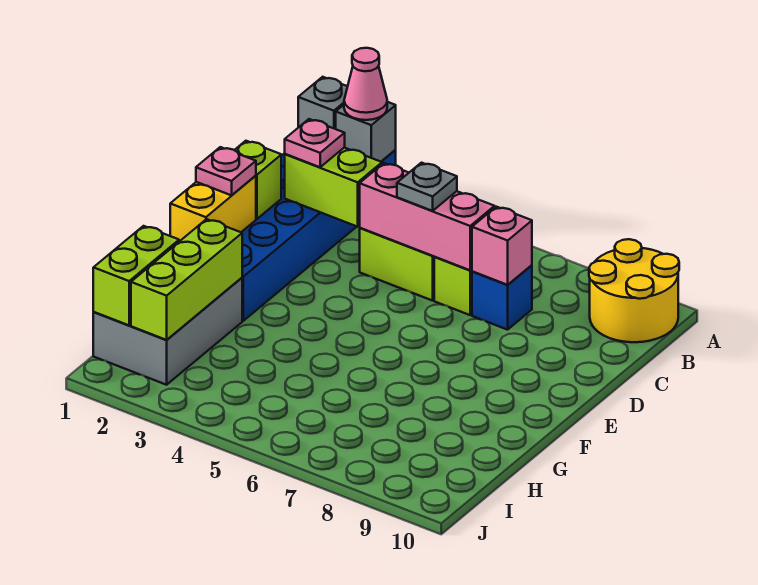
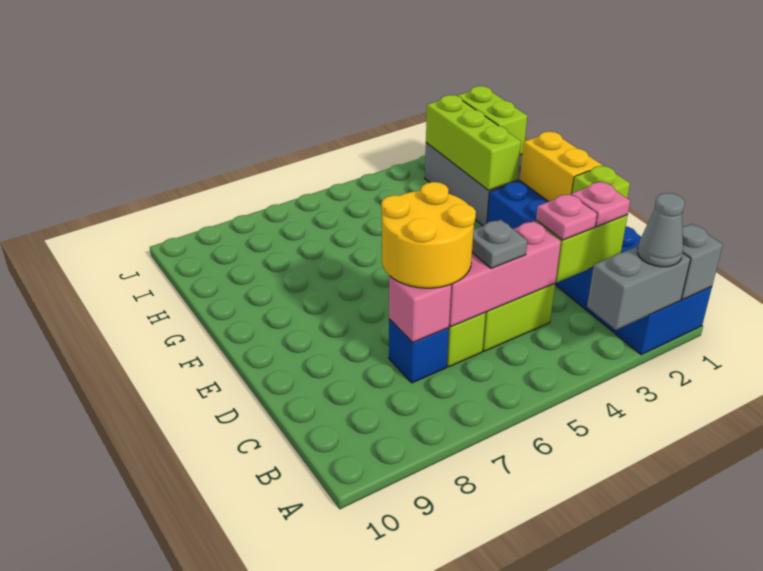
grey 1x1 brick [336,102,396,162] -> grey 1x2 brick [587,246,690,330]
pink 1x1 cone [344,48,387,120] -> grey 1x1 cone [638,193,685,267]
yellow 2x2 round brick [589,239,679,342] -> yellow 2x2 round brick moved to [381,182,476,288]
pink 1x1 plate [196,147,256,195] -> pink 1x1 plate moved to [536,194,597,240]

